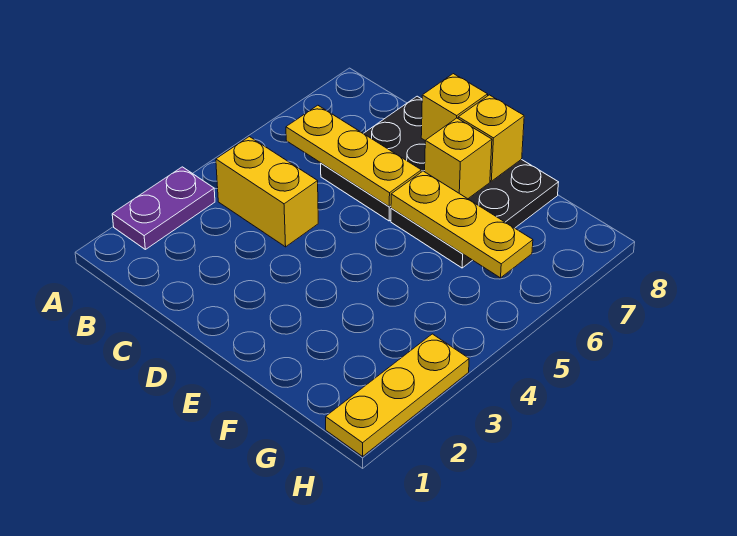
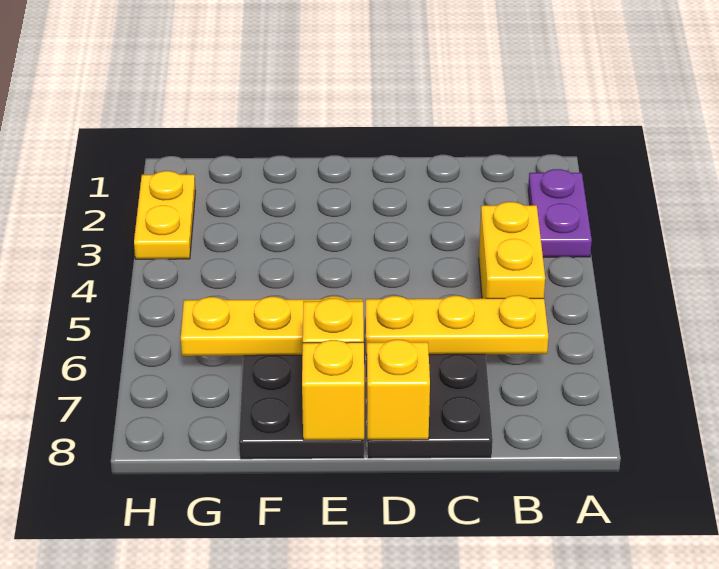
yellow 1x2 brick [216,137,318,247] -> yellow 1x2 brick turned to [479,202,545,298]
yellow 1x3 plate [326,334,469,456] -> yellow 1x2 plate [134,171,195,259]

